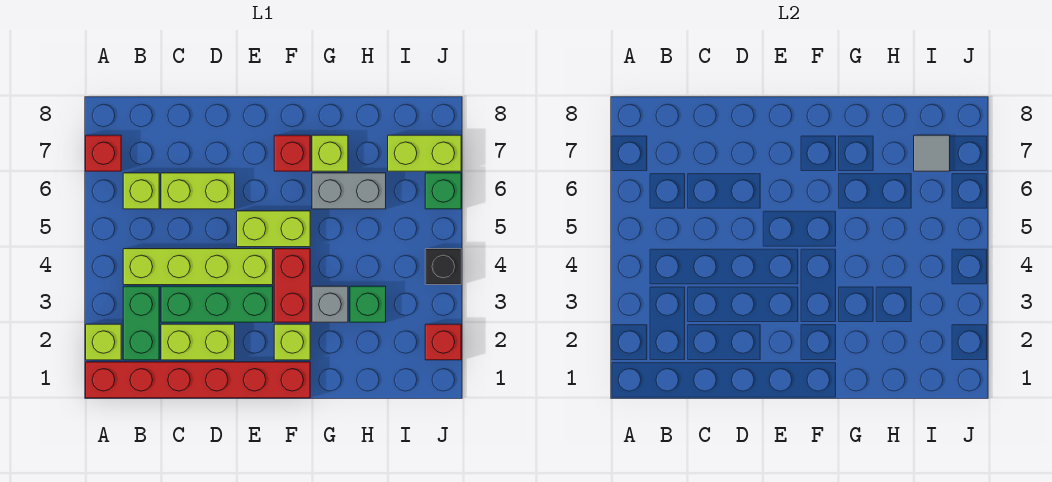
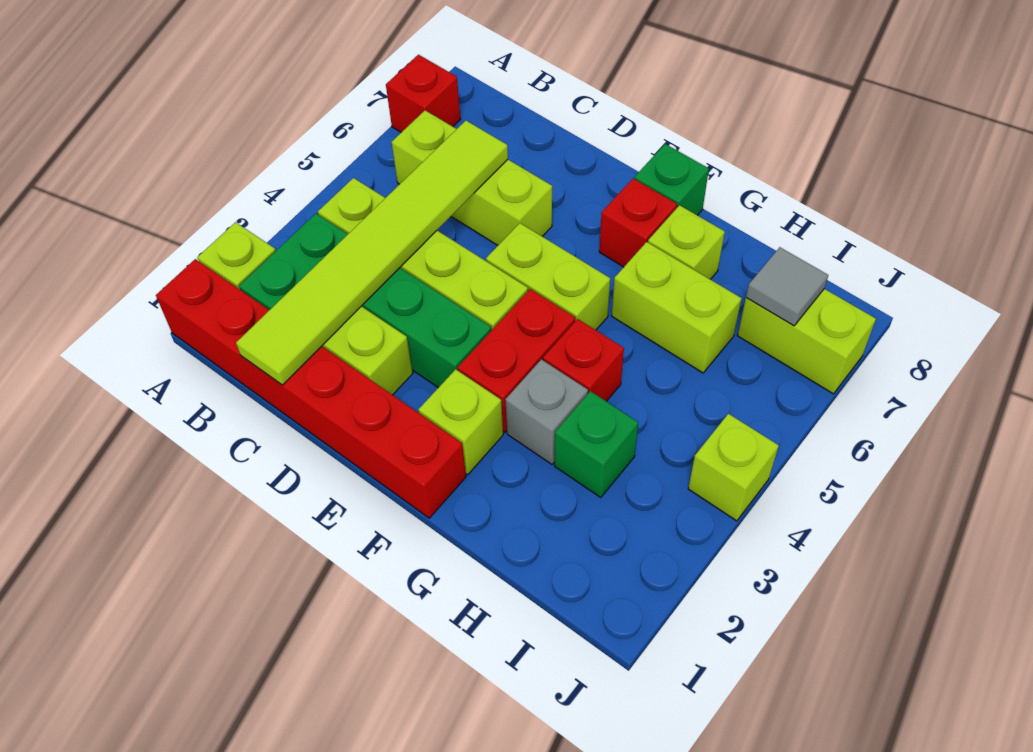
none -> lime 1x6 tile [236,121,508,385]
grey 1x2 brick [312,173,386,209] -> lime 1x2 brick [612,242,742,373]
red 1x1 brick [425,324,461,360] -> red 1x1 brick moved to [543,319,624,401]
black 1x1 brick [425,249,461,285] -> lime 1x1 brick [688,414,779,521]
green 1x1 brick [425,173,461,209] -> green 1x1 brick moved to [634,144,709,215]

